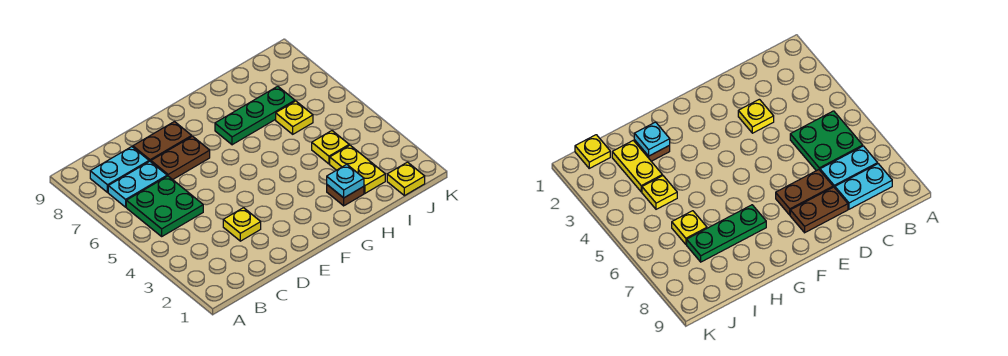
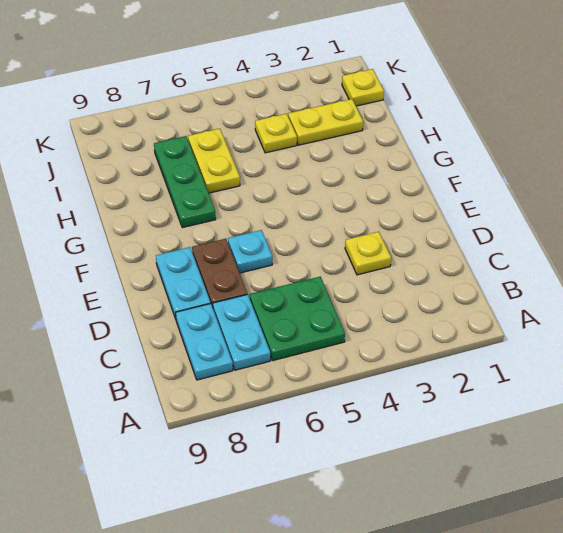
brown 1x2 plate [133,122,192,162] -> cyan 1x2 plate [156,247,211,319]
brown 1x1 plate [327,185,364,206] -> none
cyan 1x1 plate [327,164,364,198] -> cyan 1x1 plate moved to [228,230,272,273]
yellow 1x1 plate [276,101,313,134] -> yellow 1x2 plate [188,129,240,193]

